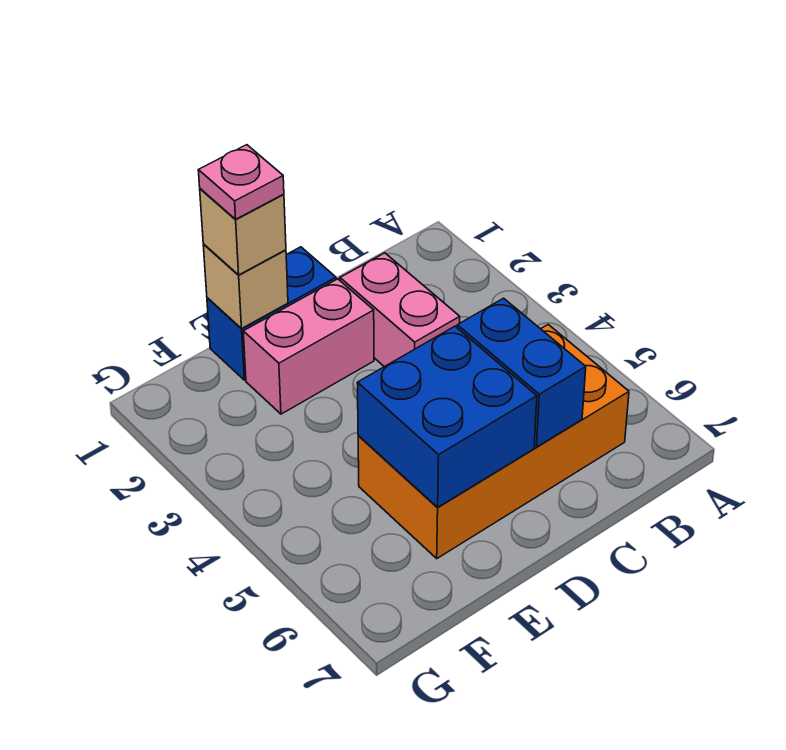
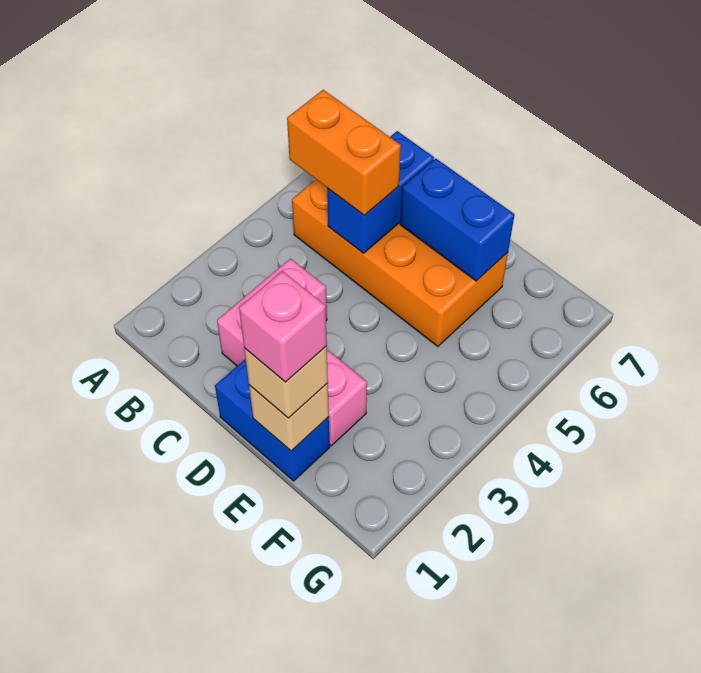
none -> orange 1x2 brick [287,90,401,215]
blue 2x2 brick [358,326,537,507] -> blue 1x2 brick [400,159,515,281]
pink 1x1 plate [198,145,284,219] -> pink 1x1 brick [239,271,327,382]

